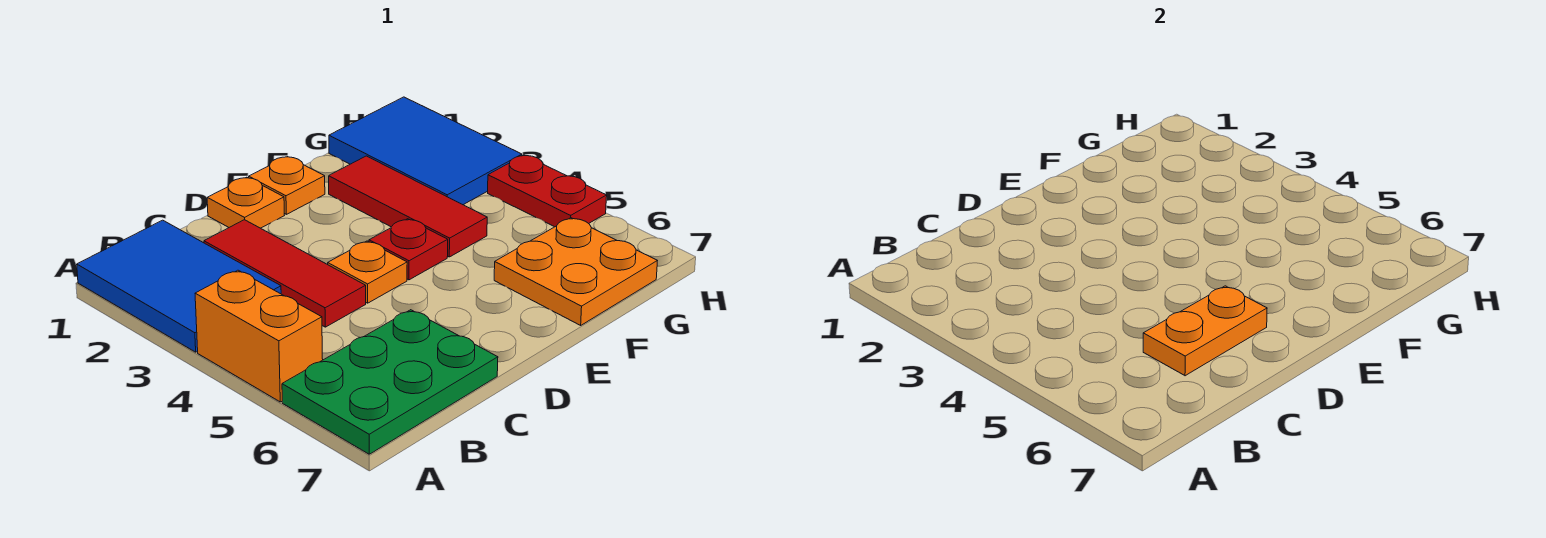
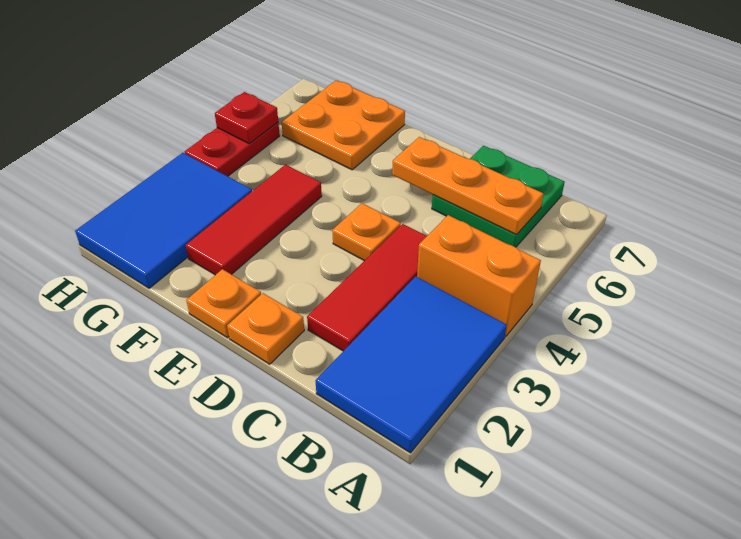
orange 1x2 brick [195,270,323,402] -> orange 1x2 brick turned to [417,215,541,337]
green 2x3 plate [282,310,498,454] -> green 2x2 plate [432,146,565,247]
orange 1x2 plate [1143,286,1267,376] -> orange 1x3 plate [392,137,543,235]
red 1x1 plate [369,219,448,280] -> red 1x1 plate moved to [215,92,278,144]

